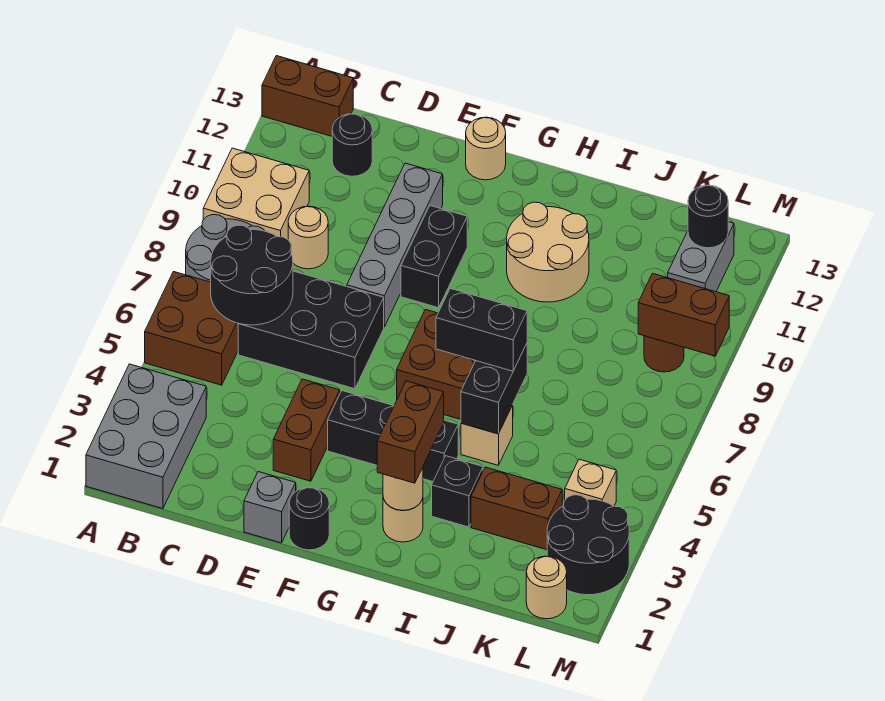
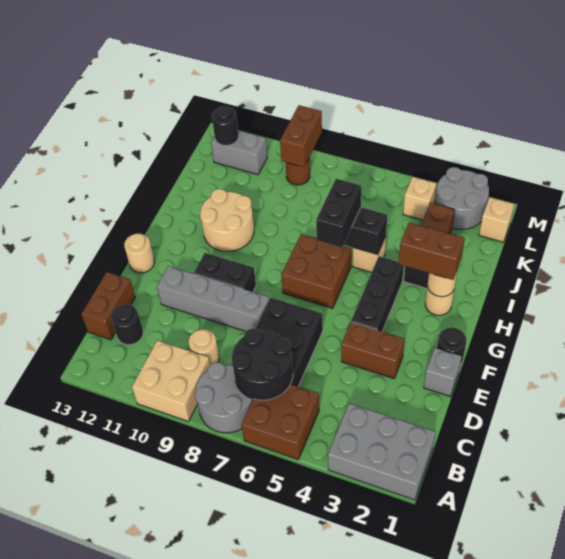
brown 1x2 brick [262,56,353,136] -> brown 1x2 brick moved to [81,272,135,340]
tan 1x1 round brick [526,556,567,619] -> tan 1x1 brick [479,197,514,242]
black 2x2 round brick [547,495,629,595] -> grey 2x2 round brick [435,167,489,229]

